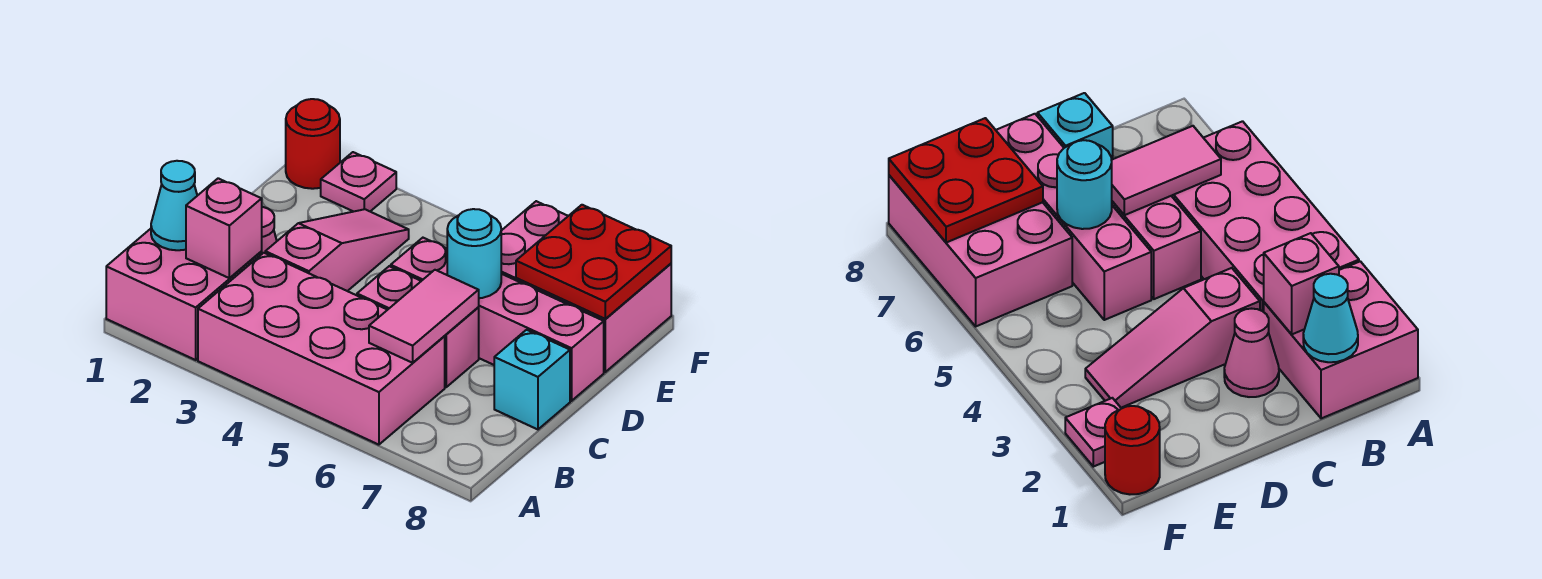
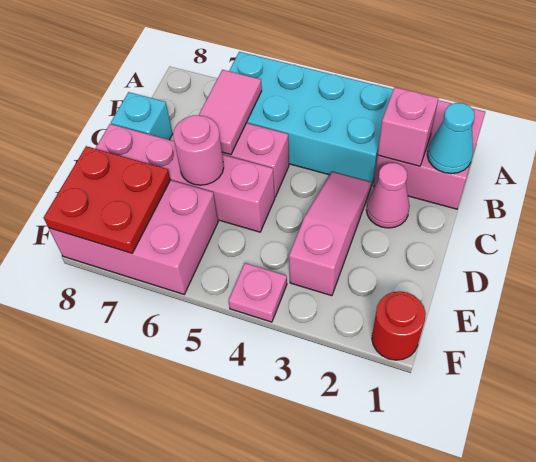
pink 2x4 brick [198,253,445,445] -> cyan 2x4 brick [229,52,394,186]
pink 1x3 slope [265,209,409,291] -> pink 1x3 slope turned to [289,172,372,296]
cyan 1x1 round brick [447,209,501,298] -> pink 1x1 round brick [173,115,224,185]
pink 1x1 plate [321,152,396,212] -> pink 1x1 plate moved to [229,263,287,322]

